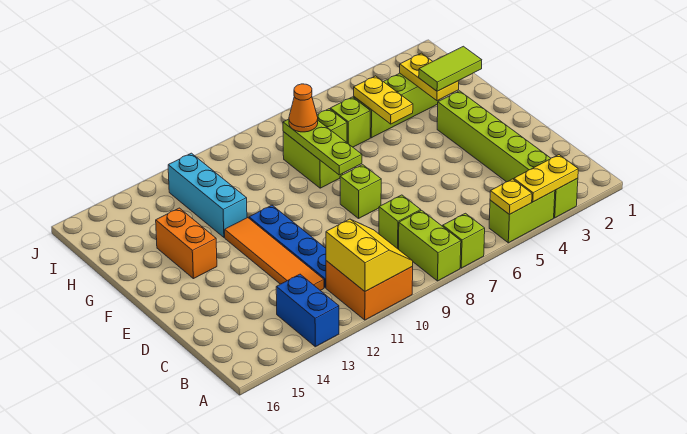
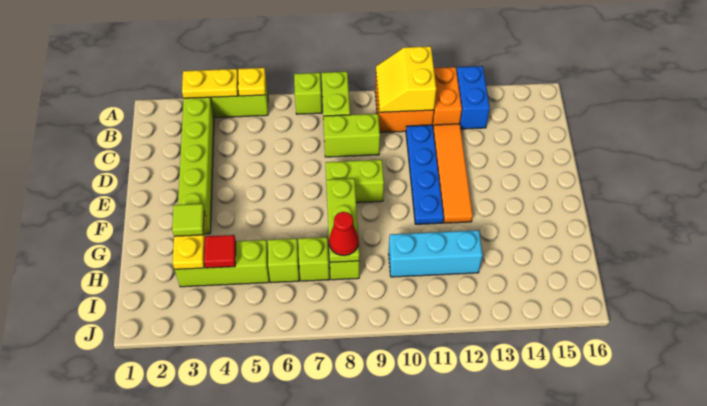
lime 1x1 brick [379,195,421,249] -> lime 1x2 brick [323,114,380,157]
lime 1x1 brick [340,165,381,218] -> lime 1x2 brick [325,160,384,203]
orange 1x2 brick [156,208,217,279] -> orange 1x2 brick moved to [432,67,462,128]
lime 1x2 tile [419,46,482,91] -> lime 1x1 tile [172,204,204,236]
yellow 1x2 plate [354,76,413,124] -> none
cyan 1x3 brick [168,153,247,237] -> cyan 1x3 brick turned to [389,230,482,277]
none -> red 1x1 tile [204,235,236,268]
orange 1x1 cone [289,84,318,132] -> red 1x1 cone [329,212,359,256]

